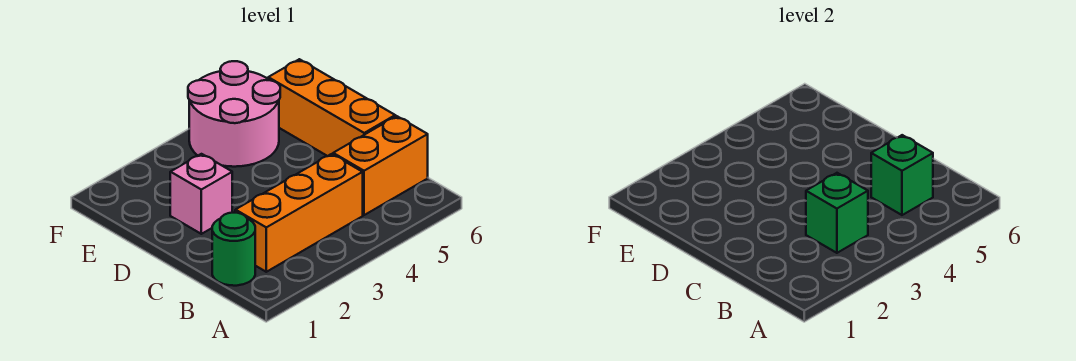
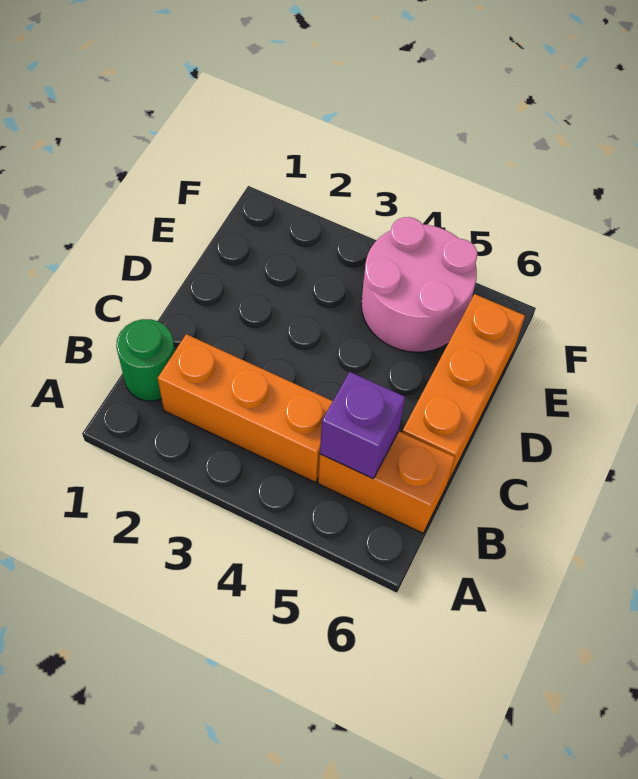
green 1x1 brick [806,173,868,253] -> none
green 1x1 brick [871,135,933,215] -> purple 1x1 brick [320,372,405,479]
pink 1x1 brick [170,154,232,234] -> none

